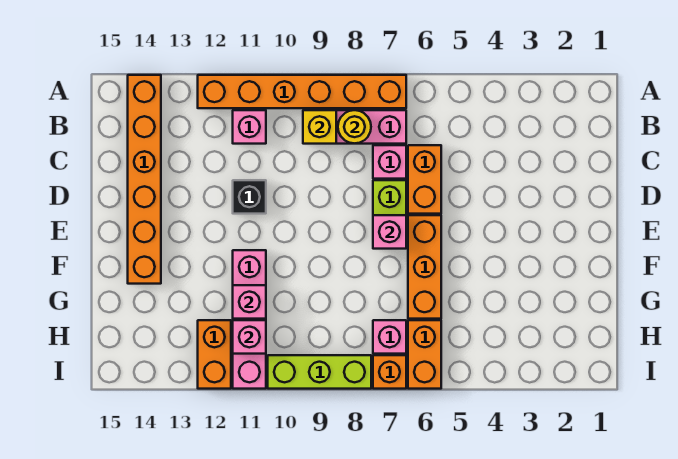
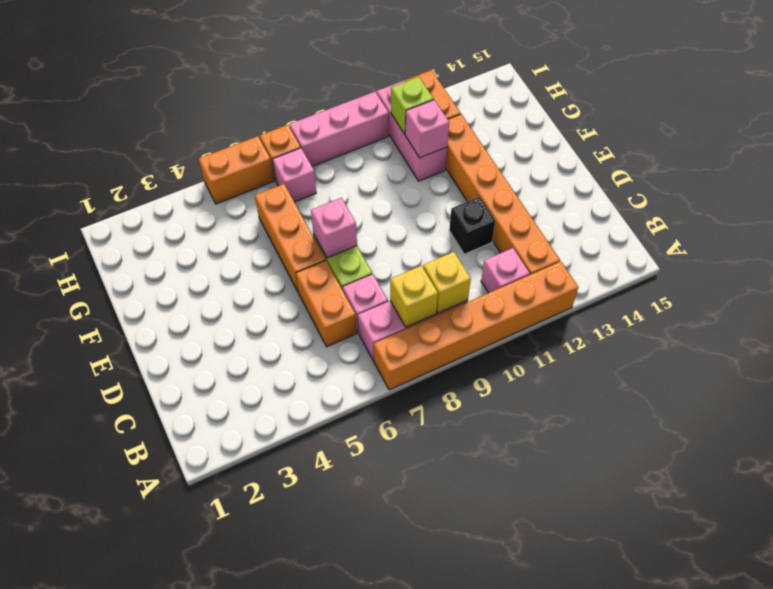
orange 1x6 brick [128,75,161,284] -> orange 1x6 brick moved to [446,114,560,275]
yellow 1x1 round brick [338,110,371,144] -> yellow 1x1 brick [390,266,438,327]
pink 1x4 brick [233,250,266,389] -> pink 1x3 brick [377,81,447,181]
orange 1x2 brick [408,320,441,389] -> orange 1x2 brick turned to [199,136,274,204]
pink 1x1 brick [233,320,266,354] -> lime 1x1 brick [391,77,434,134]
lime 1x3 brick [268,355,371,389] -> pink 1x3 brick [290,92,389,166]

